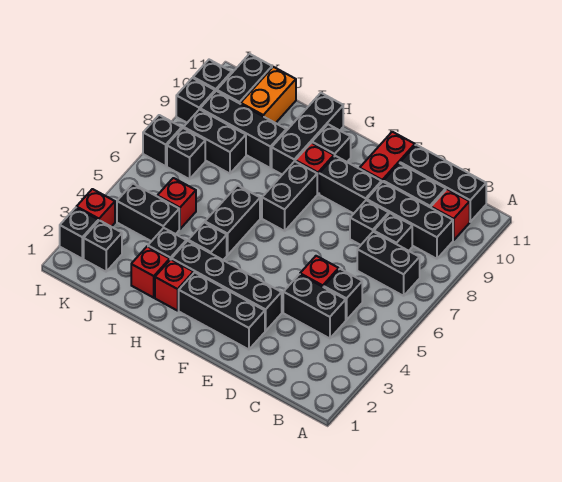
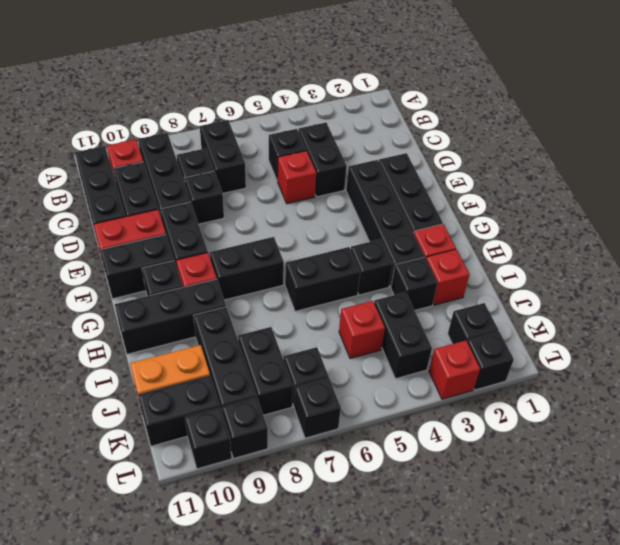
none -> black 1x2 brick [100,235,174,299]

